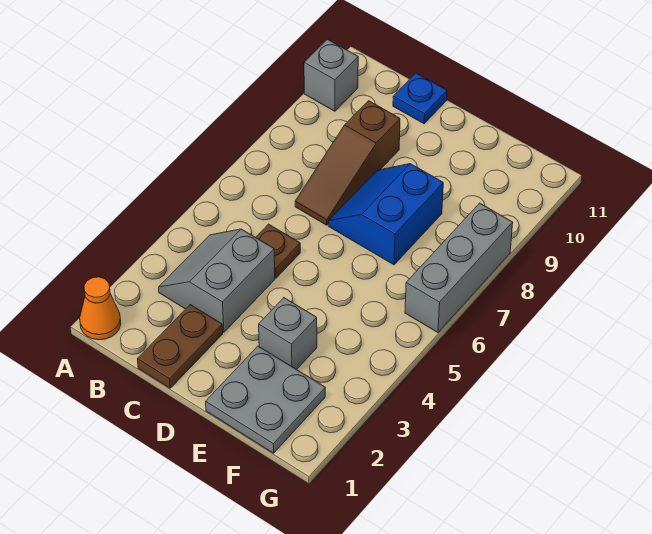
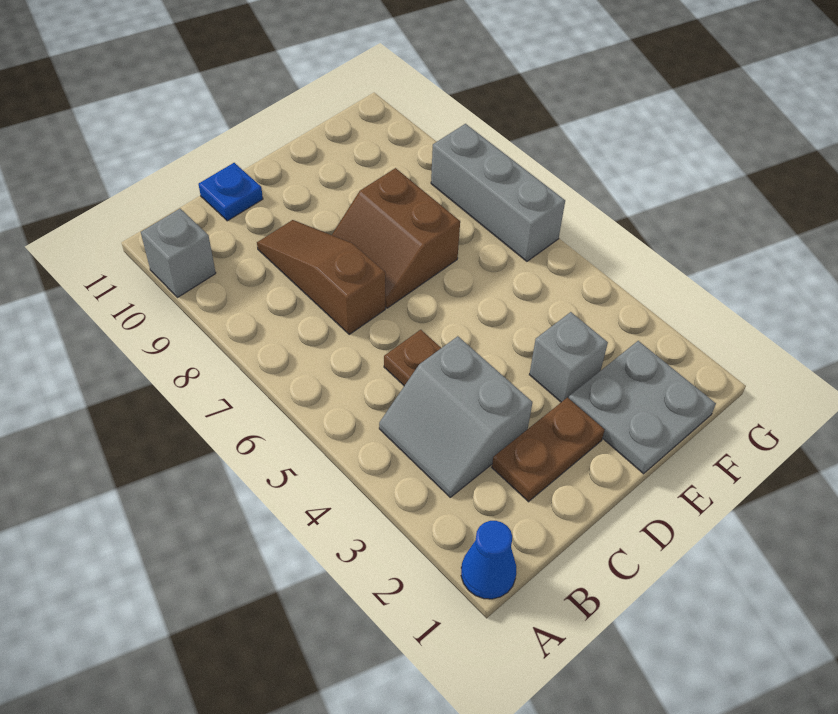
orange 1x1 cone [80,277,121,340] -> blue 1x1 cone [461,521,516,599]
brown 1x2 plate [138,305,223,388] -> brown 1x2 plate turned to [492,398,605,502]
brown 1x3 slope [295,101,400,225] -> brown 1x3 slope turned to [257,220,385,334]
blue 2x2 slope [328,164,443,265] -> brown 2x2 slope [332,168,460,308]

